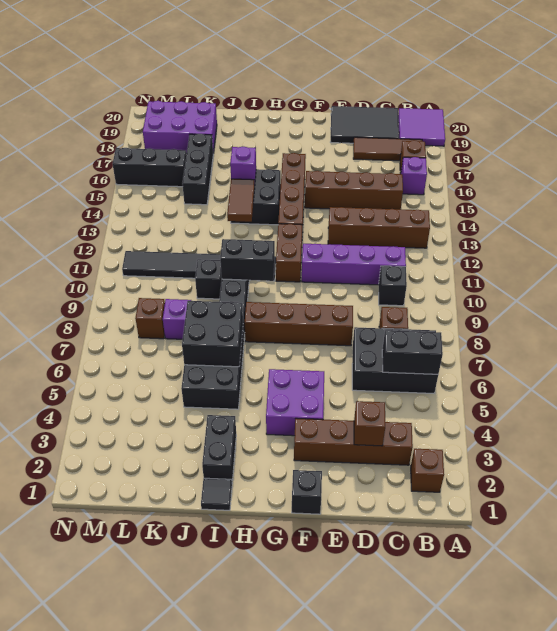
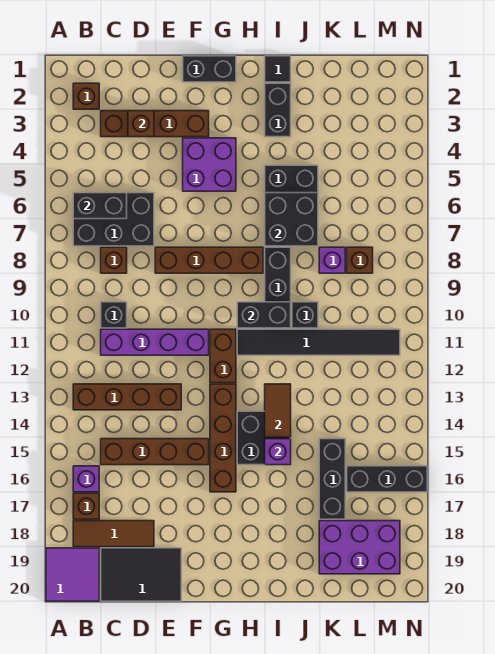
black 1x1 brick [292,470,322,514] -> black 1x2 brick [183,56,236,82]

